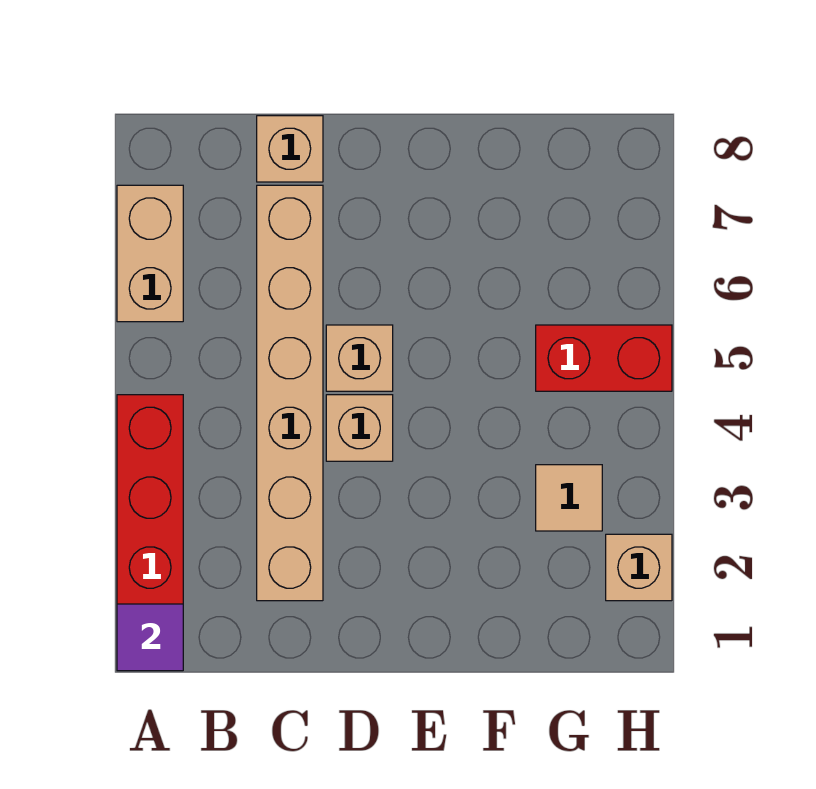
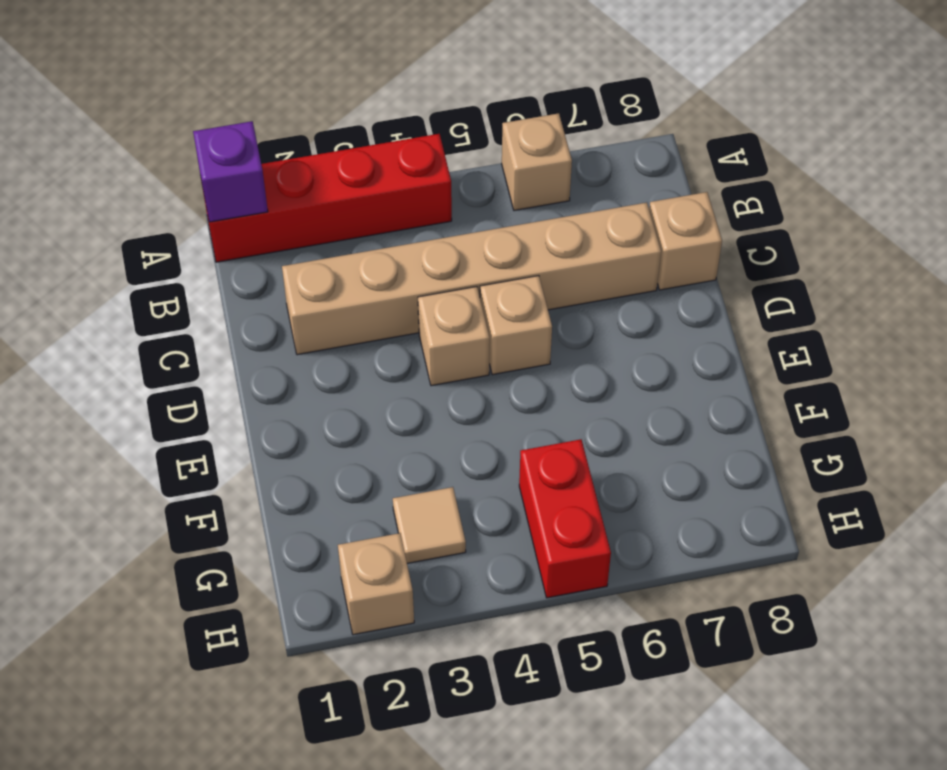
purple 1x1 tile [117,604,183,671] -> purple 1x1 brick [193,121,268,222]
tan 1x2 brick [117,185,183,322] -> tan 1x1 brick [502,113,572,210]

